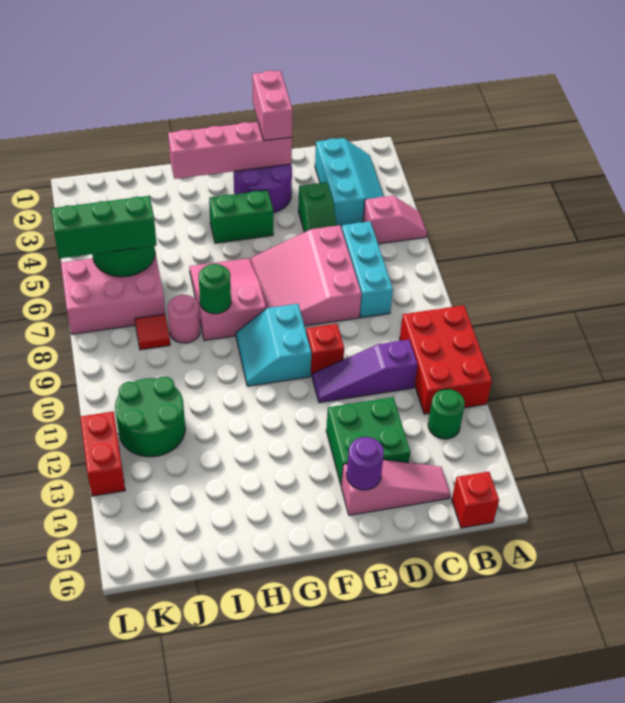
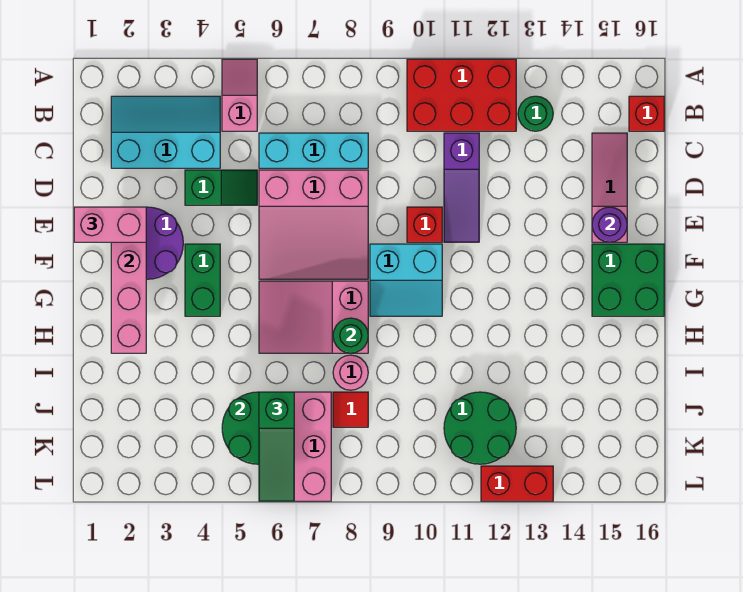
green 2x2 brick [326,397,410,485] -> green 2x2 brick moved to [592,244,664,316]
green 1x3 brick [51,196,157,259] -> green 1x3 slope [259,392,294,501]

